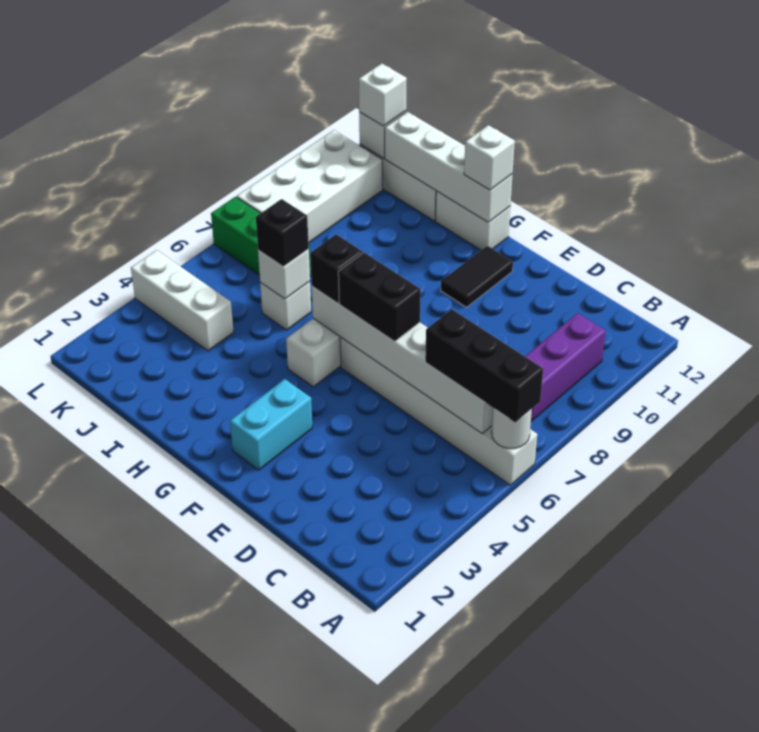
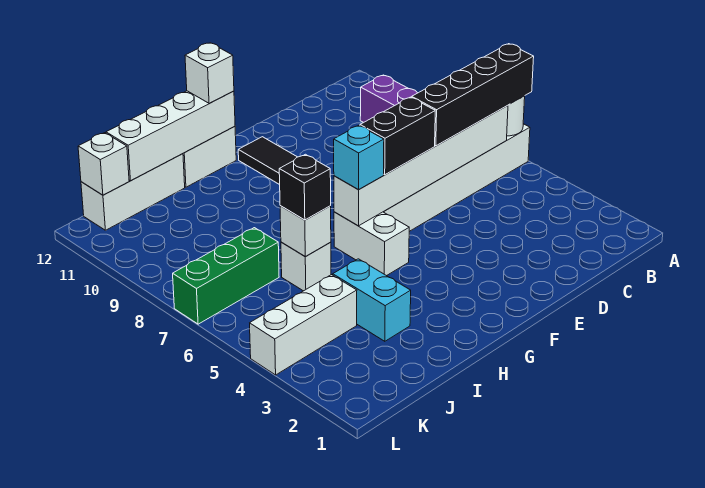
black 1x3 brick [425,309,543,422] -> black 1x4 brick [412,44,534,146]
cyan 1x2 brick [230,379,312,470] -> cyan 1x2 brick moved to [333,259,411,341]
black 1x1 brick [310,234,363,303] -> cyan 1x1 brick [334,125,384,189]
white 2x4 brick [237,130,382,243] -> none
white 1x1 brick [359,64,407,126] -> none

